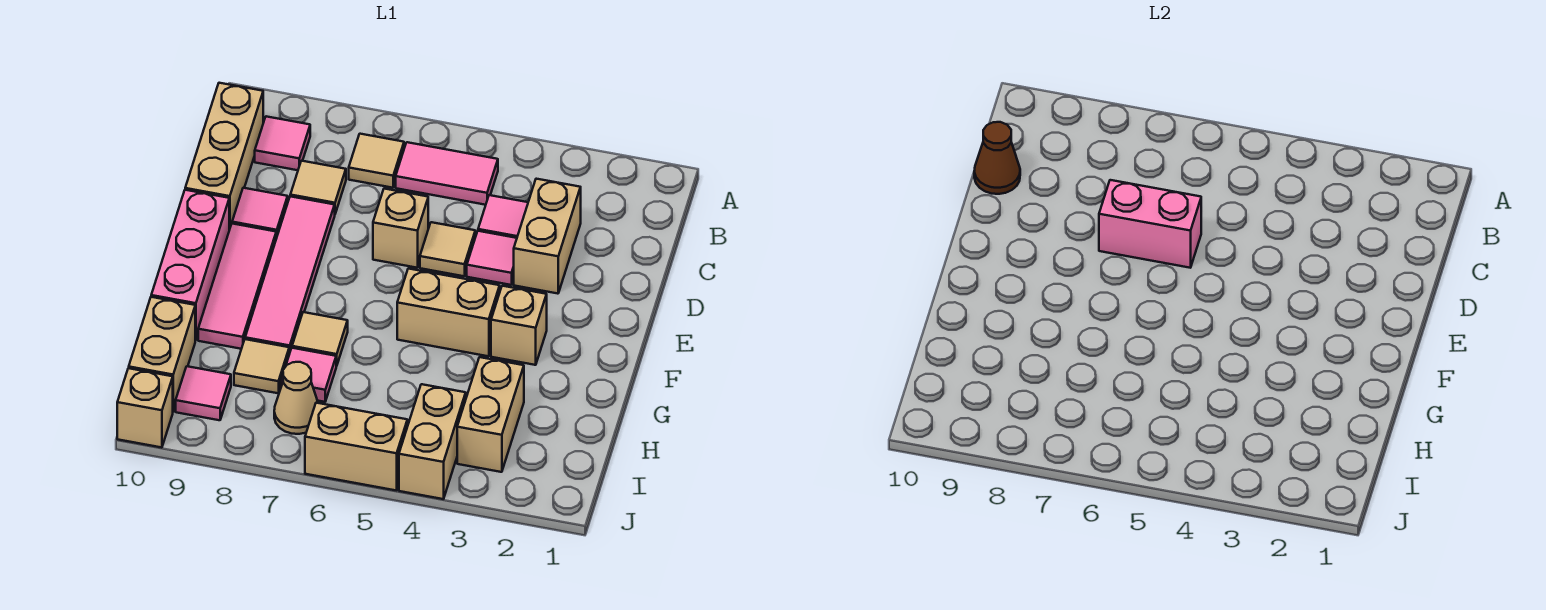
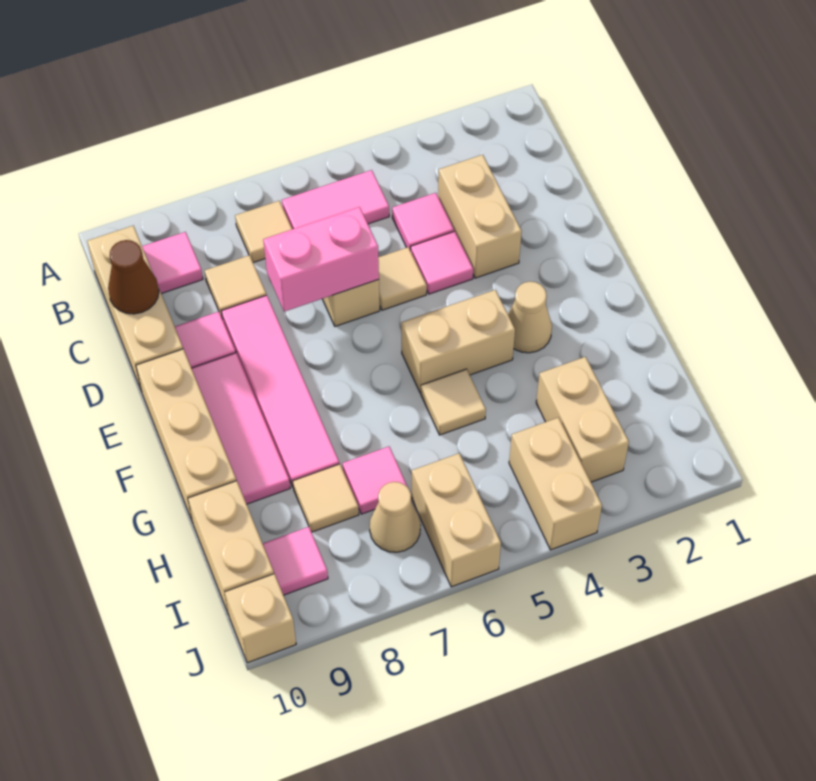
pink 1x3 brick [151,190,229,340] -> tan 1x3 brick [136,349,236,523]
tan 1x1 brick [491,286,547,365] -> tan 1x1 cone [508,282,552,353]
tan 1x1 tile [292,312,348,366] -> tan 1x1 tile moved to [421,369,486,435]
tan 1x2 brick [305,403,407,490] -> tan 1x2 brick turned to [412,453,501,587]

